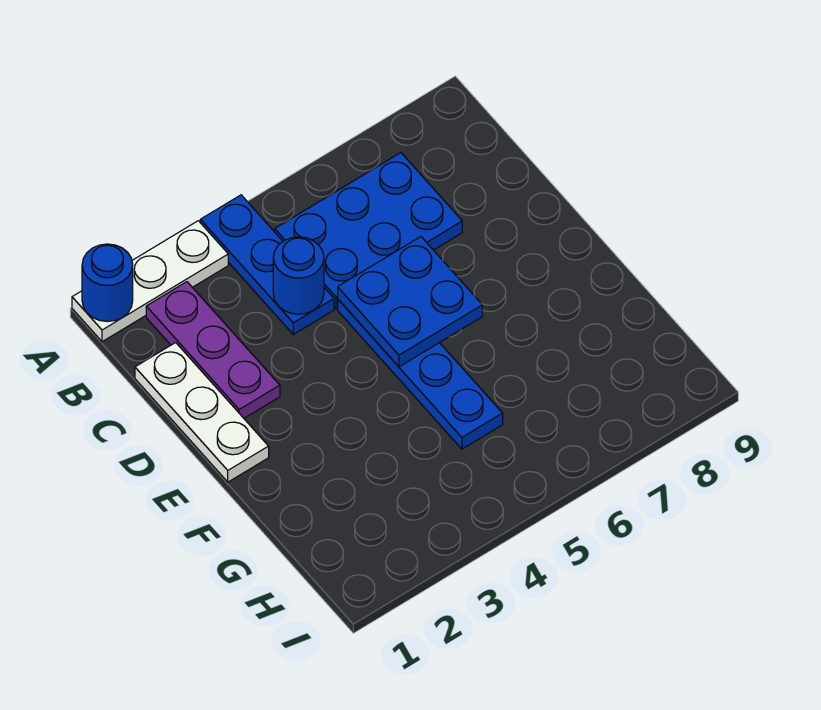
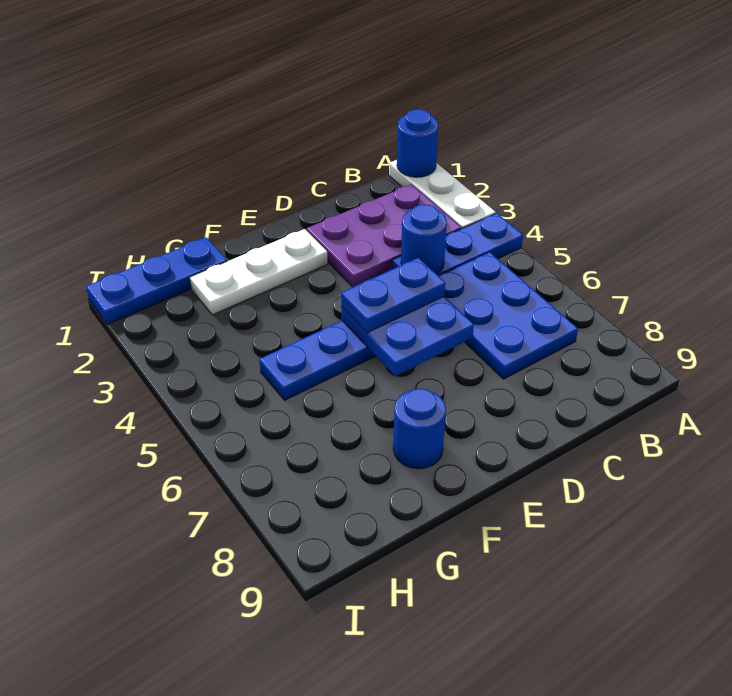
purple 1x3 plate [146,282,280,418] -> purple 2x3 plate [307,184,461,287]
white 1x3 plate [135,343,269,482] -> white 1x3 plate moved to [190,229,328,315]
none -> blue 1x2 plate [341,258,445,333]
none -> blue 1x1 round brick [393,389,446,469]
none -> blue 1x3 plate [86,237,227,324]

